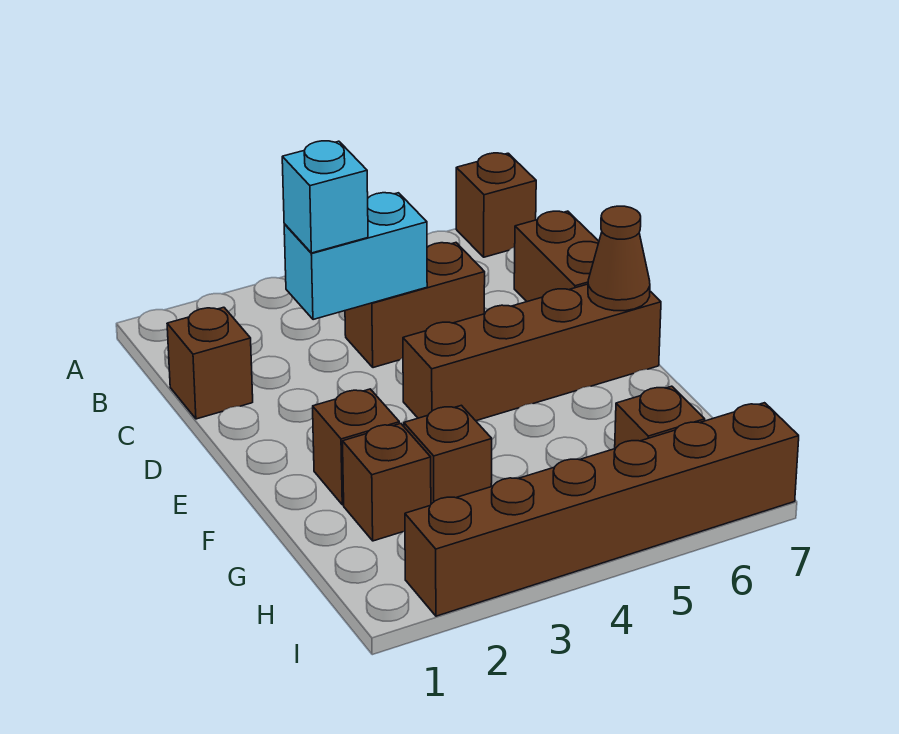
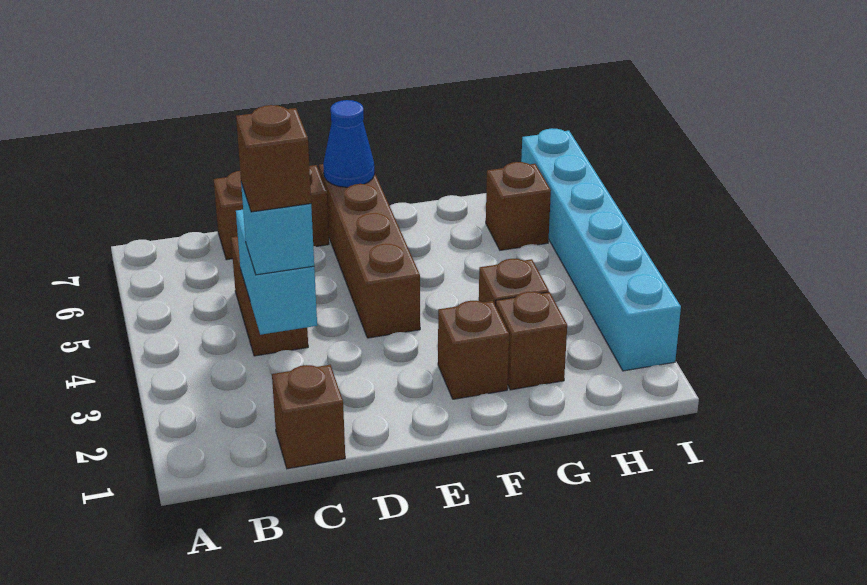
brown 1x1 brick [456,153,536,257] -> brown 1x1 brick moved to [236,105,311,212]
brown 1x1 cone [588,206,650,311] -> blue 1x1 cone [323,100,375,187]
brown 1x6 brick [405,403,799,616] -> cyan 1x6 brick [521,128,681,371]

